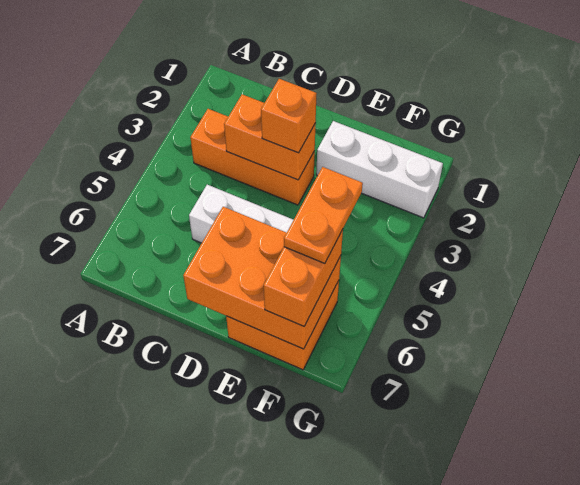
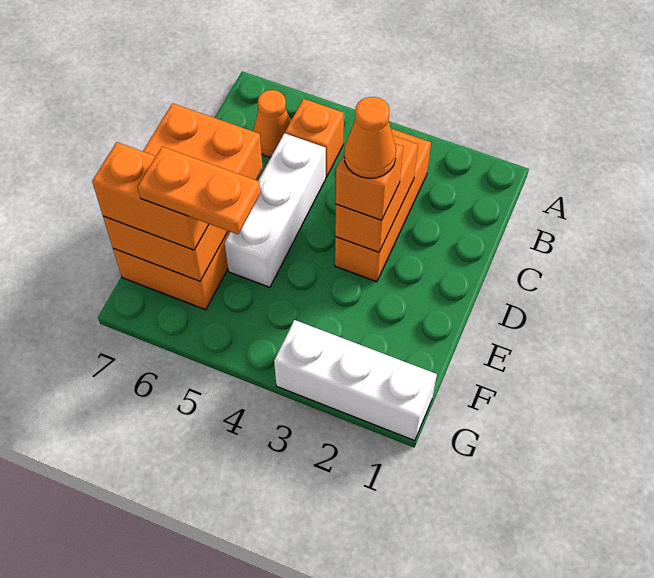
none -> orange 1x1 brick [285,99,344,177]
none -> orange 1x1 cone [253,90,291,157]
none -> orange 1x1 cone [344,97,396,178]
white 1x3 brick [316,121,443,218] -> white 1x3 brick turned to [274,320,437,441]

